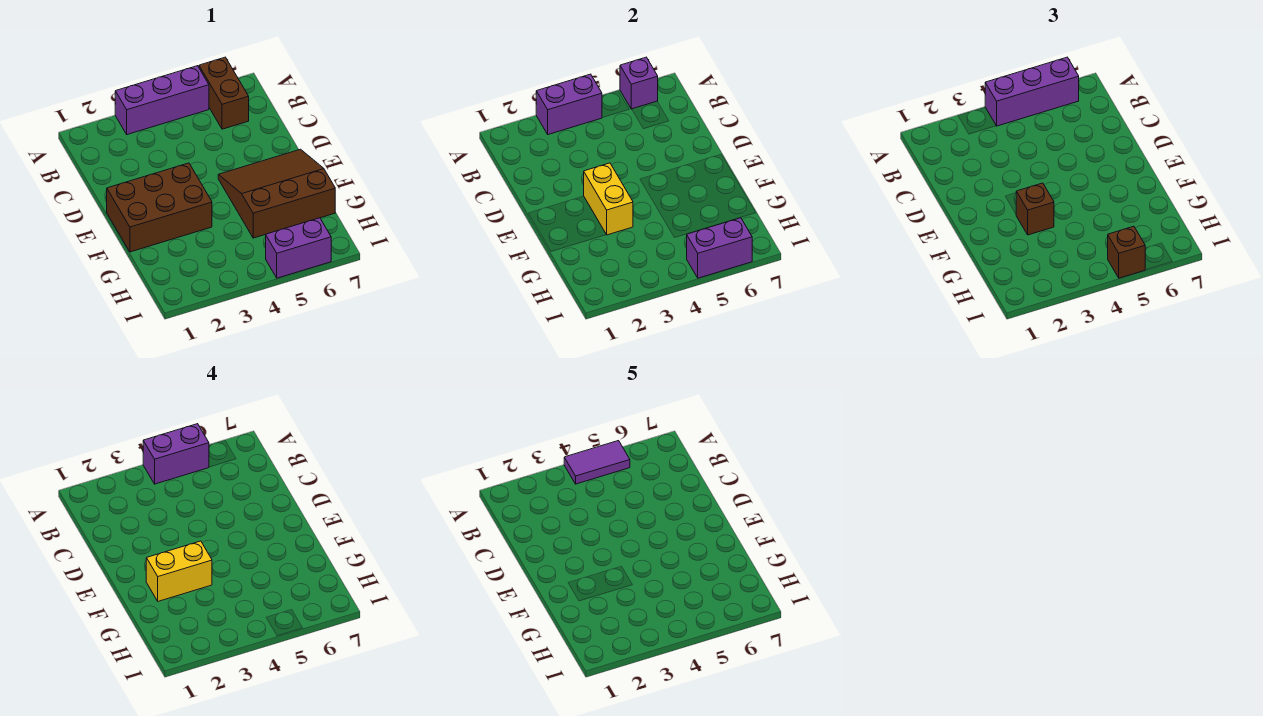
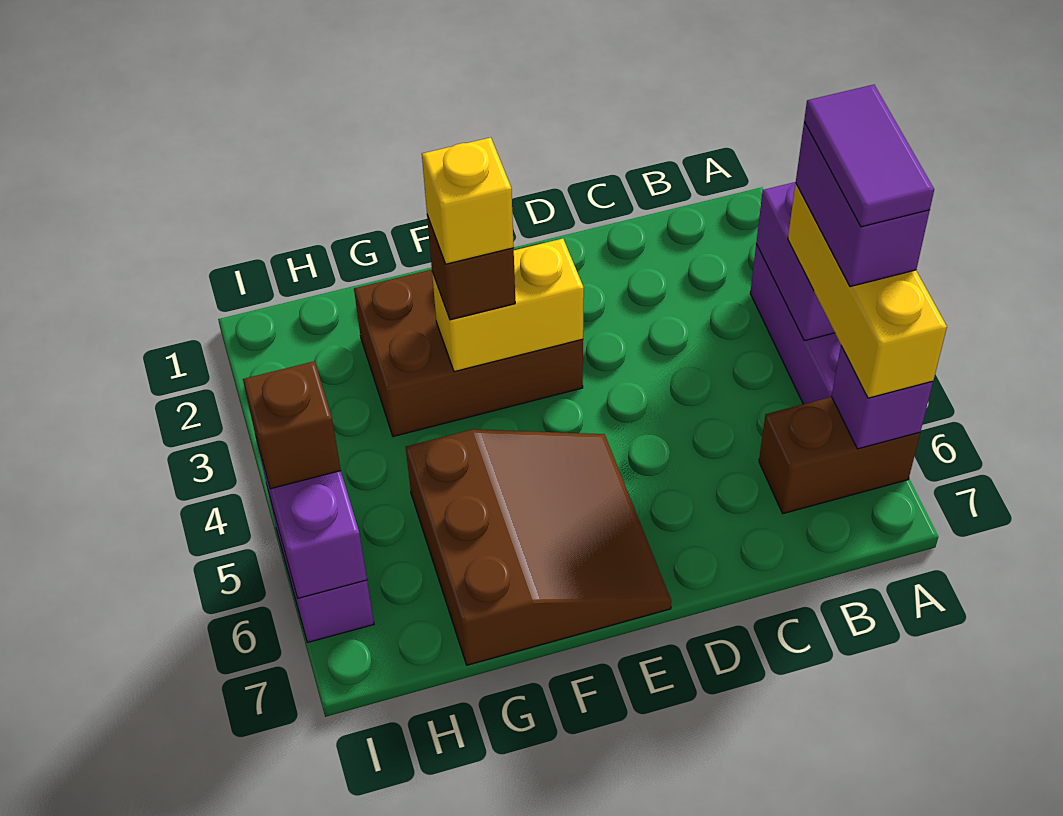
purple 1x3 brick [985,57,1079,126] -> yellow 1x3 brick [788,183,947,398]
brown 2x3 brick [107,163,212,252] -> brown 2x3 brick turned to [354,243,583,437]
yellow 1x2 brick [146,541,212,601] -> yellow 1x1 brick [422,137,514,264]

